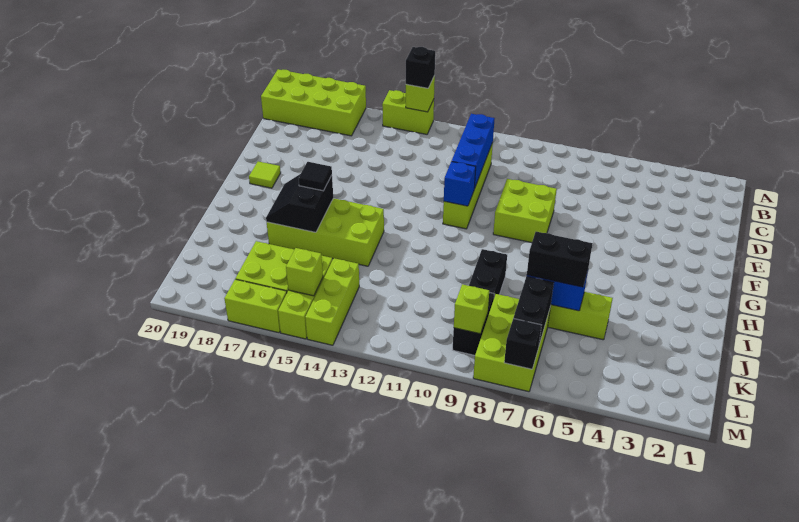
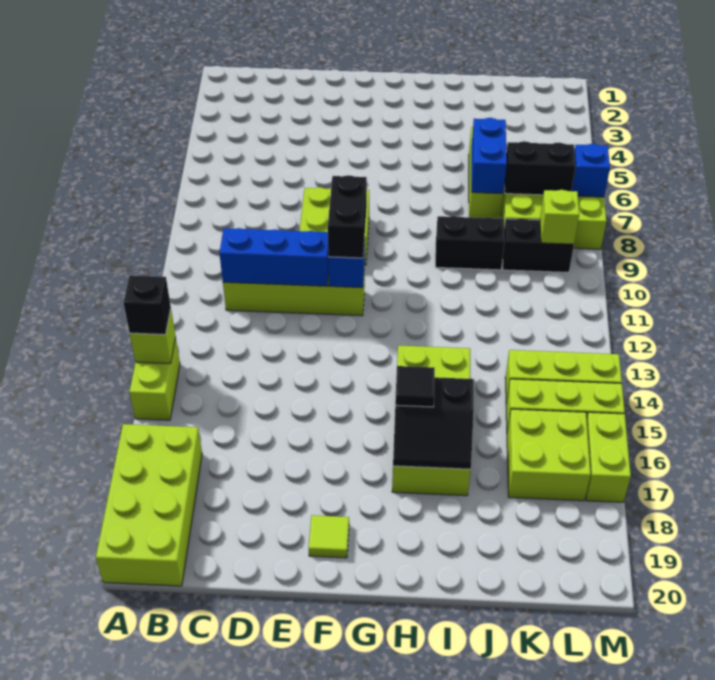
black 1x2 brick [527,232,593,287] -> black 1x2 brick moved to [328,175,367,258]
lime 1x1 brick [286,248,323,296] -> none
black 1x1 brick [504,318,541,369] -> blue 1x1 brick [572,144,610,197]

